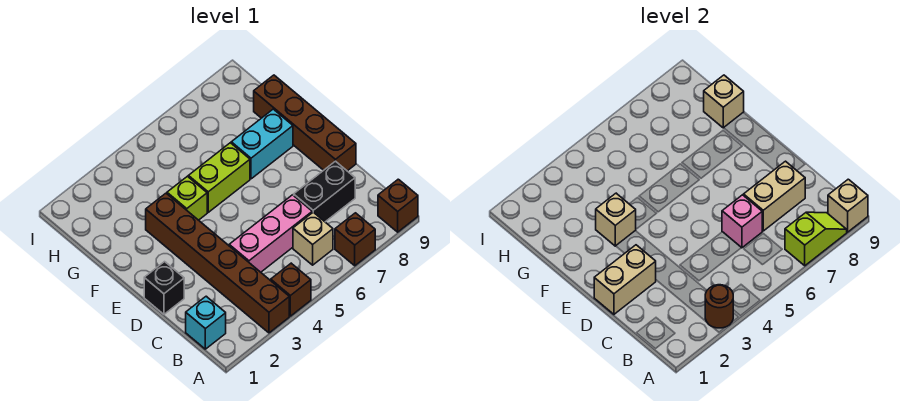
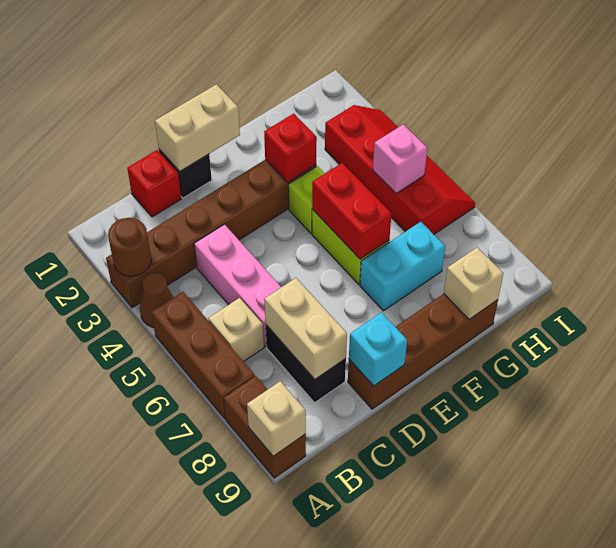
brown 1x1 brick [271,263,311,316] -> brown 1x1 cone [140,273,173,328]
brown 1x1 brick [335,213,375,266] -> brown 1x3 brick [152,292,255,418]
lime 1x2 slope [785,212,847,266] -> none
brown 1x1 brick [378,179,418,232] -> brown 1x2 brick [224,376,306,478]
cyan 1x1 brick [186,296,226,349] -> cyan 1x1 brick moved to [349,312,407,386]
none -> red 1x1 brick [127,150,181,217]
pink 1x1 brick [722,195,762,248] -> pink 1x1 brick moved to [373,124,427,194]
tan 1x2 brick [594,245,656,314] -> tan 1x2 brick turned to [155,84,240,171]
tan 1x1 brick [596,193,636,246] -> red 1x1 brick [264,113,317,183]
none -> red 1x2 brick [312,163,392,259]
cyan 1x2 brick [231,109,293,179] -> cyan 1x2 brick turned to [360,222,445,311]
none -> red 2x4 slope [325,105,475,234]

